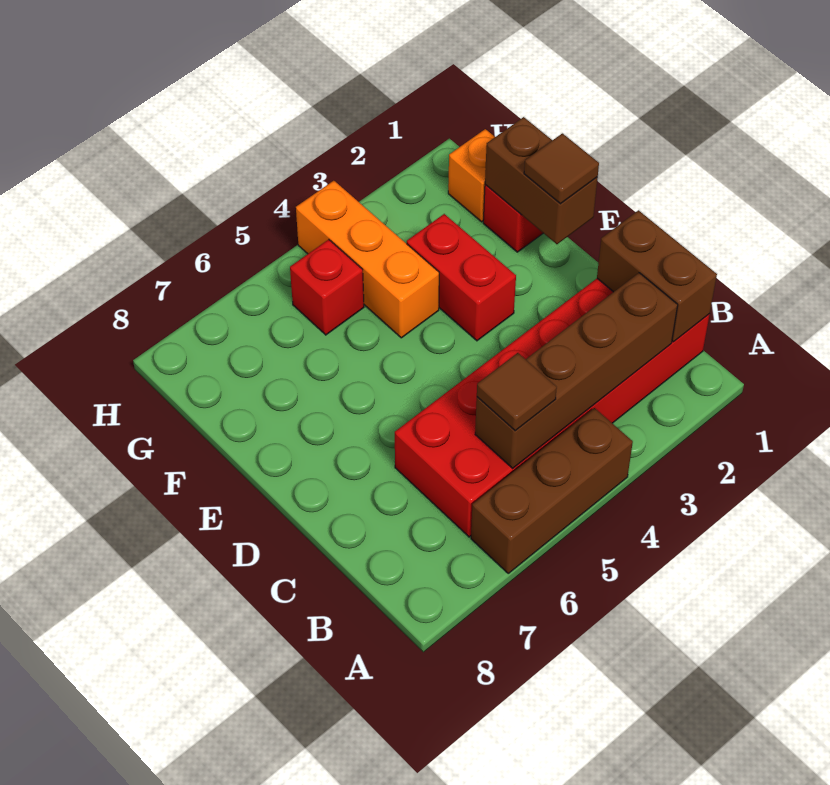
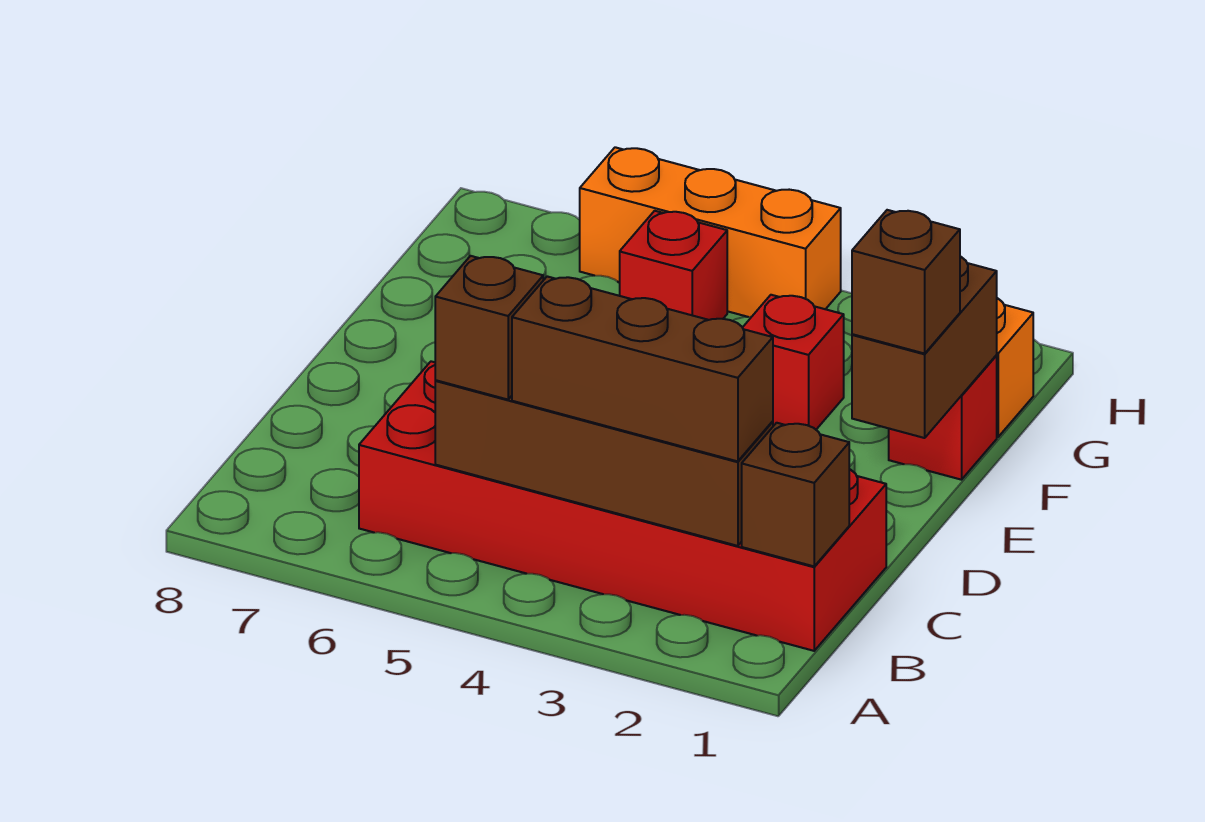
brown 1x3 brick [471,408,633,573] -> brown 1x3 brick moved to [512,276,773,461]
brown 1x2 brick [597,210,717,342] -> brown 1x1 brick [742,423,849,566]
brown 1x1 tile [477,353,557,431] -> brown 1x1 brick [435,256,543,400]
brown 1x1 tile [524,133,599,204] -> brown 1x1 brick [852,210,960,354]
red 1x2 brick [407,214,516,341] -> red 1x1 brick [743,295,844,429]
orange 1x3 brick [296,181,439,338] -> orange 1x3 brick turned to [580,147,841,317]

